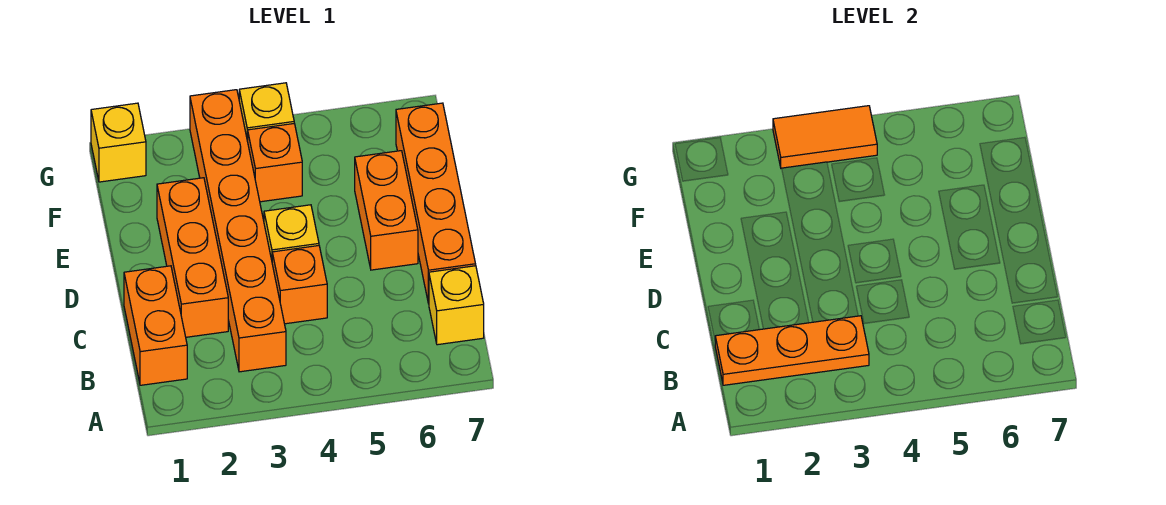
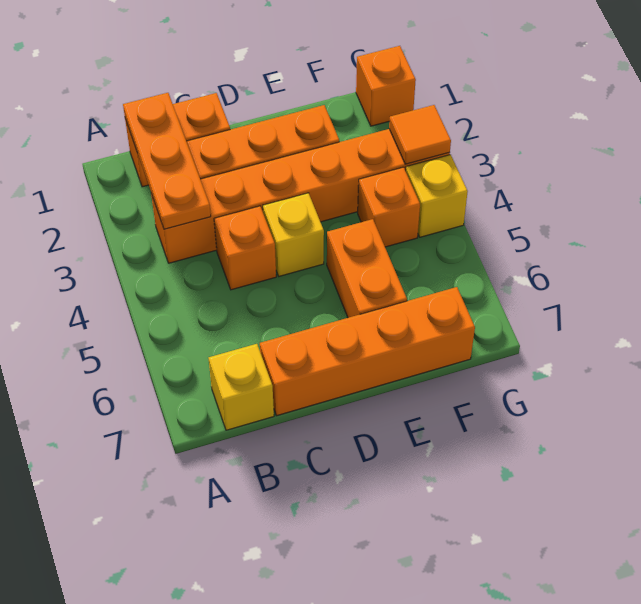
orange 1x2 brick [355,151,418,270] -> orange 1x2 brick turned to [327,219,407,318]
yellow 1x1 brick [91,103,146,182] -> orange 1x1 brick [356,46,416,126]
orange 1x2 tile [773,106,877,168] -> orange 1x1 tile [389,105,451,164]

